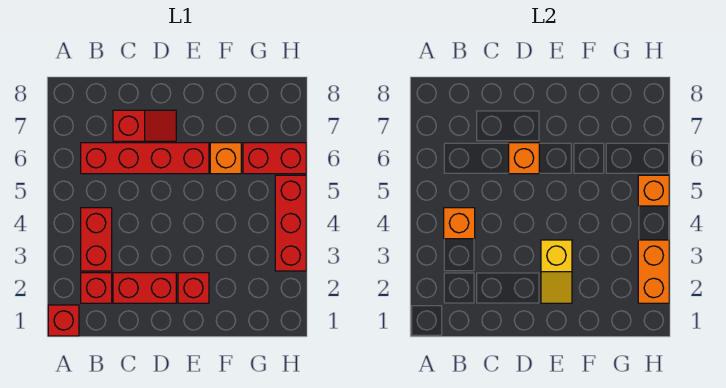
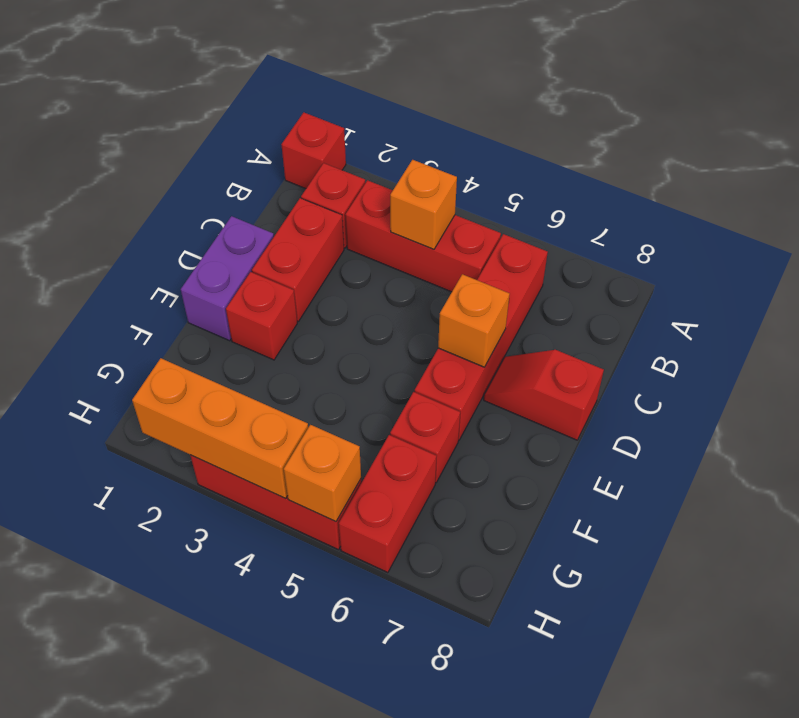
red 1x2 brick [81,208,112,271] -> red 1x3 brick [345,180,501,292]
red 1x2 slope [113,110,176,141] -> red 1x2 slope turned to [484,350,604,440]
none -> purple 1x2 brick [181,216,274,341]
yellow 1x2 slope [541,240,572,303] -> none
orange 1x1 brick [210,143,241,174] -> red 1x1 brick [390,392,460,483]
orange 1x2 brick [638,240,669,303] -> orange 1x3 brick [132,358,308,498]

